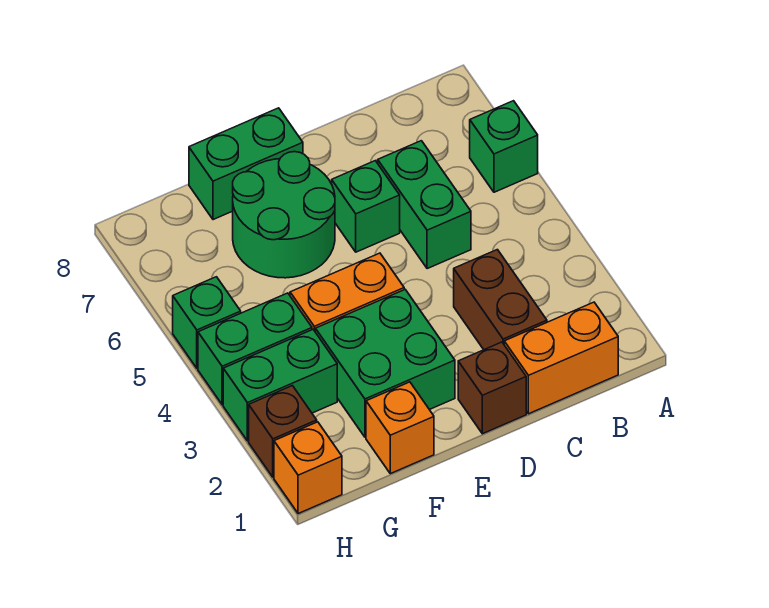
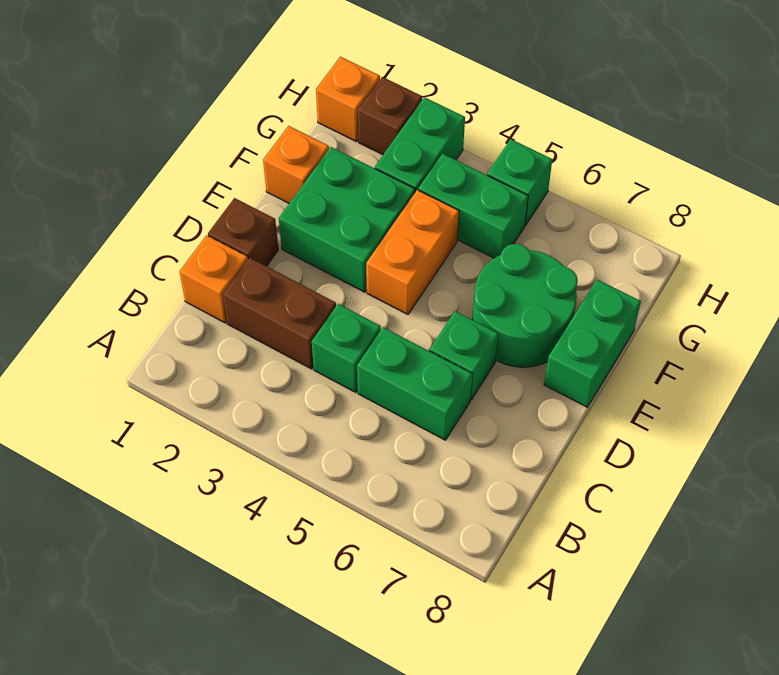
green 1x1 brick [470,101,538,192] -> green 1x1 brick moved to [312,304,381,392]
orange 1x2 brick [504,302,618,414] -> orange 1x1 brick [179,235,248,323]
green 1x2 brick [198,293,312,405] -> green 1x2 brick turned to [418,154,528,258]

